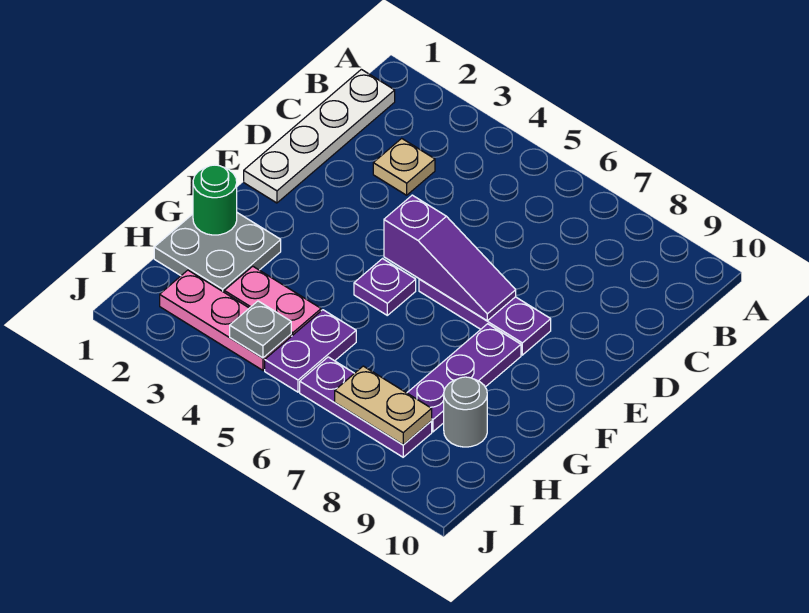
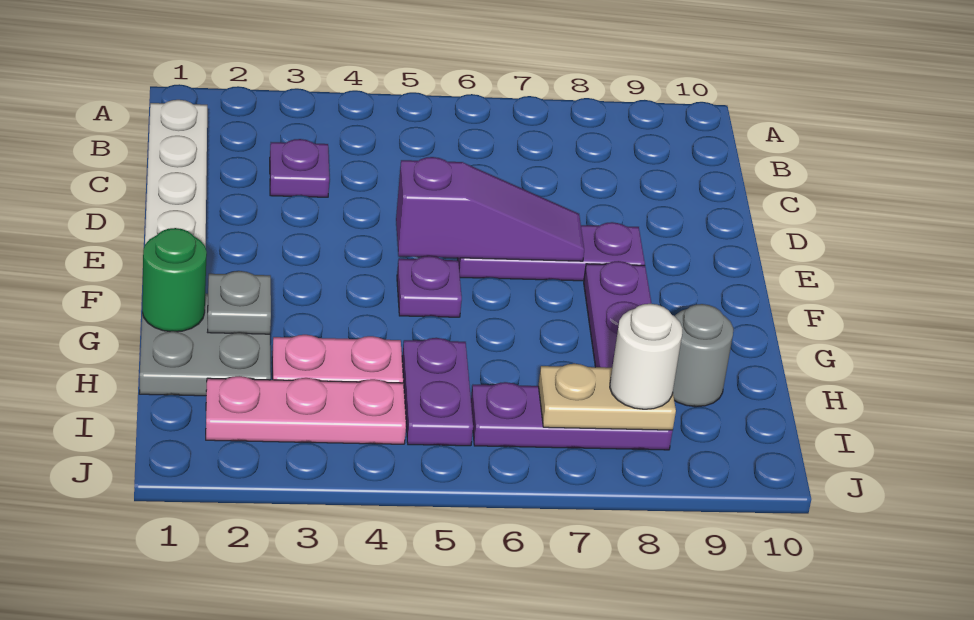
tan 1x1 plate [373,138,435,195] -> purple 1x1 plate [270,139,329,197]
grey 1x1 plate [230,301,291,358] -> grey 1x1 plate moved to [208,271,271,334]
none -> white 1x1 round brick [610,304,683,409]

